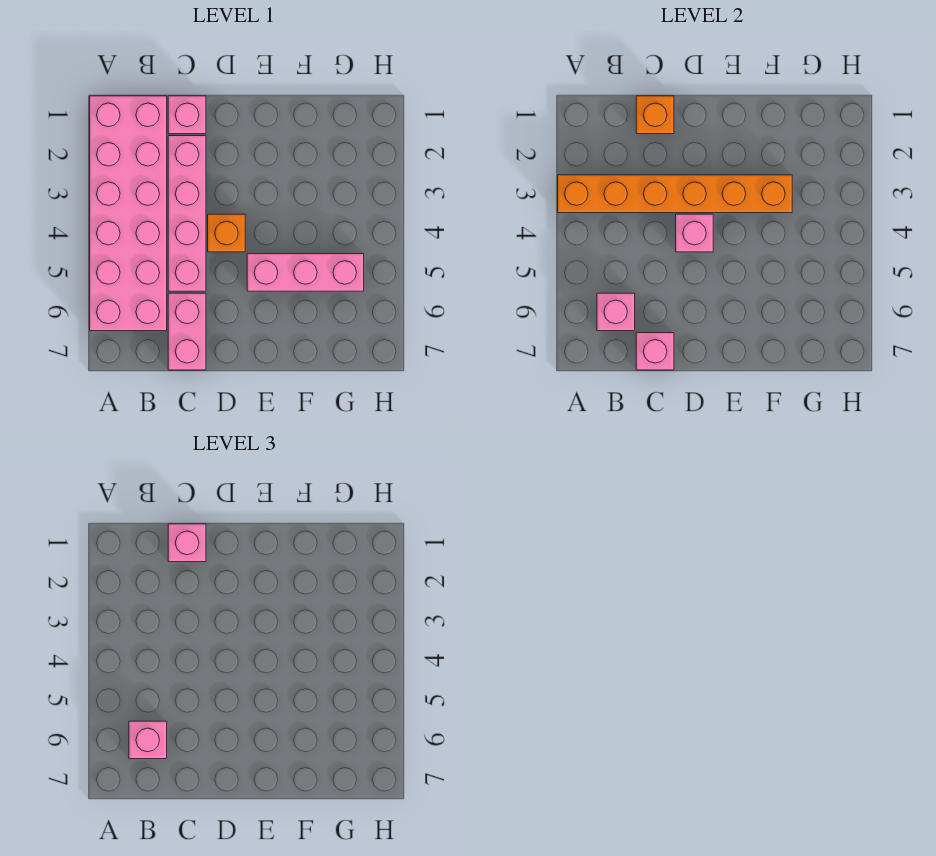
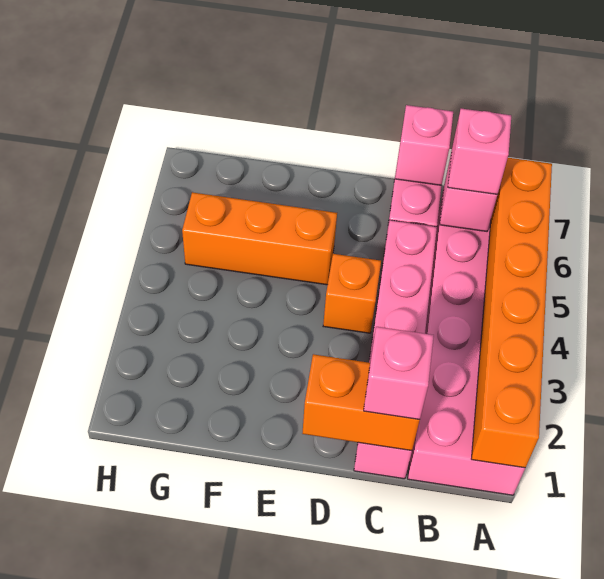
orange 1x6 brick [558,175,792,213] -> orange 1x6 brick turned to [472,158,552,468]
orange 1x1 brick [636,96,674,134] -> orange 1x2 brick [302,354,420,451]
pink 1x1 brick [676,214,713,252] -> none
pink 1x3 brick [247,254,364,291] -> orange 1x3 brick [182,192,337,285]

